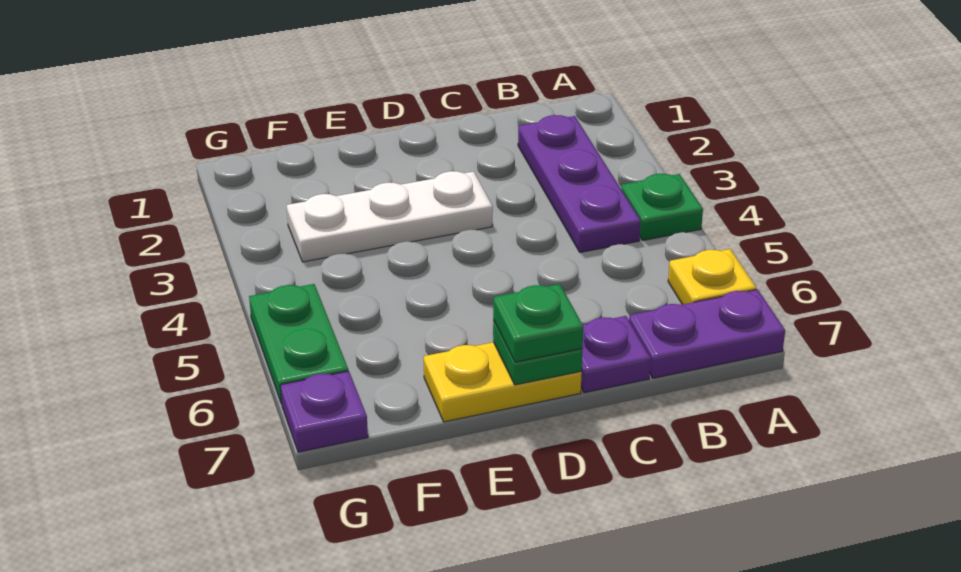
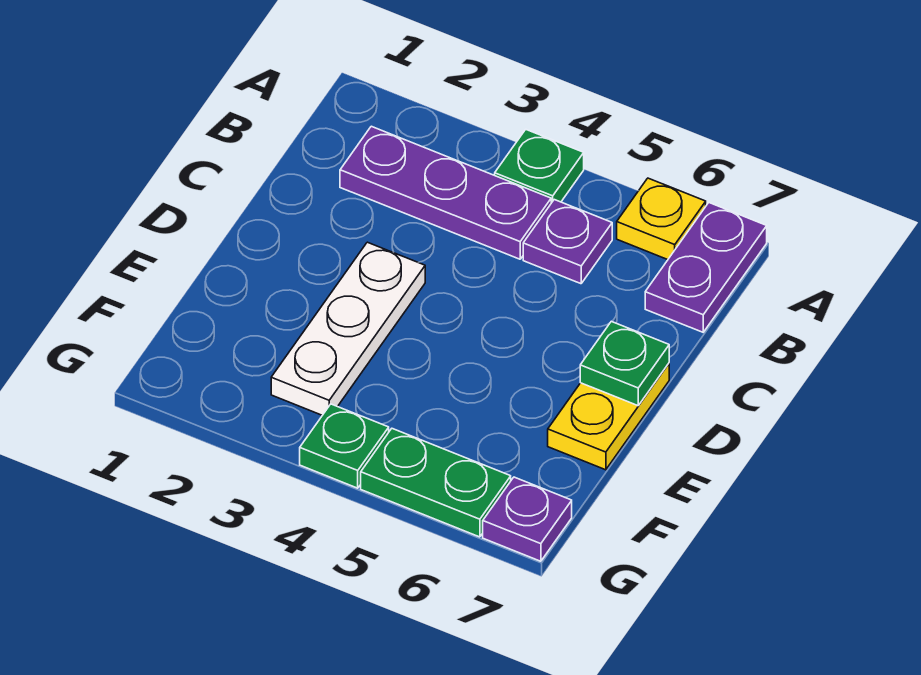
purple 1x1 plate [581,316,651,393] -> purple 1x1 plate moved to [523,200,612,284]
green 1x1 plate [493,284,583,362] -> green 1x1 plate moved to [300,404,389,488]

